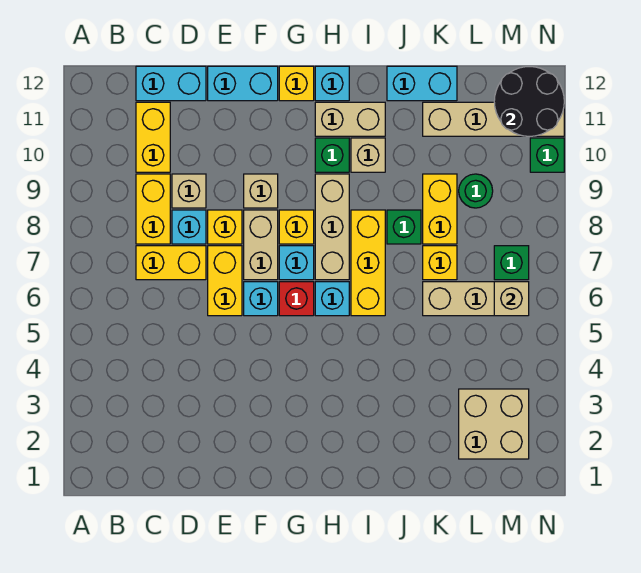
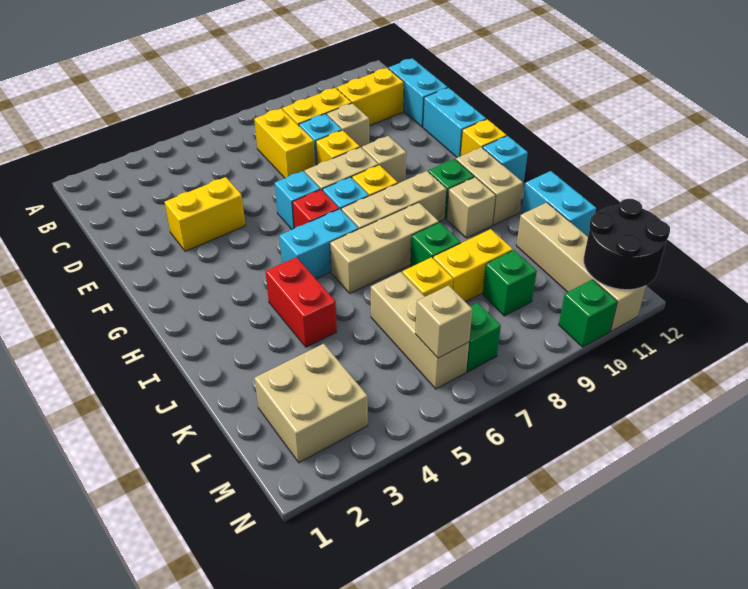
yellow 1x2 brick [208,246,242,316] -> yellow 1x2 brick moved to [165,177,245,251]
cyan 1x1 brick [315,282,349,316] -> cyan 1x2 brick [279,209,358,279]
none -> red 1x2 brick [265,257,337,347]
yellow 1x3 brick [351,210,385,316] -> tan 1x3 brick [330,202,439,293]
green 1x1 round brick [459,174,493,208] -> green 1x1 brick [483,250,537,316]

